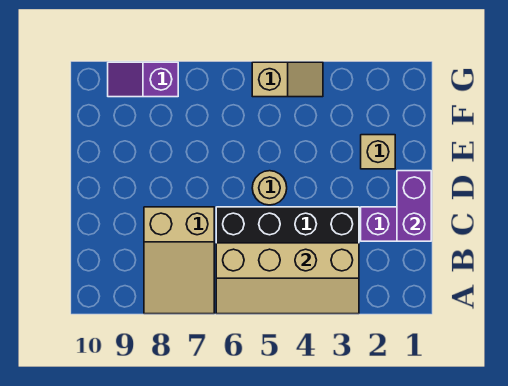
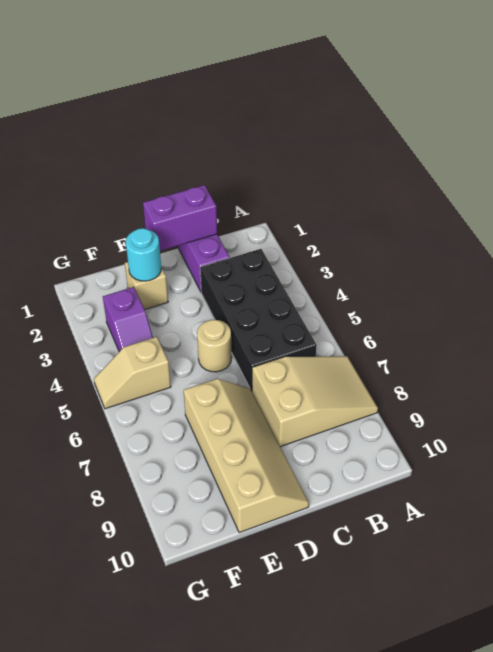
tan 2x4 slope [216,243,359,314] -> tan 2x4 slope moved to [184,379,309,533]
none -> cyan 1x1 round brick [126,228,161,281]
tan 1x2 slope [252,62,323,97] -> tan 1x2 slope turned to [94,337,171,409]
purple 1x2 slope [108,62,178,97] -> purple 1x2 slope moved to [103,287,153,352]

